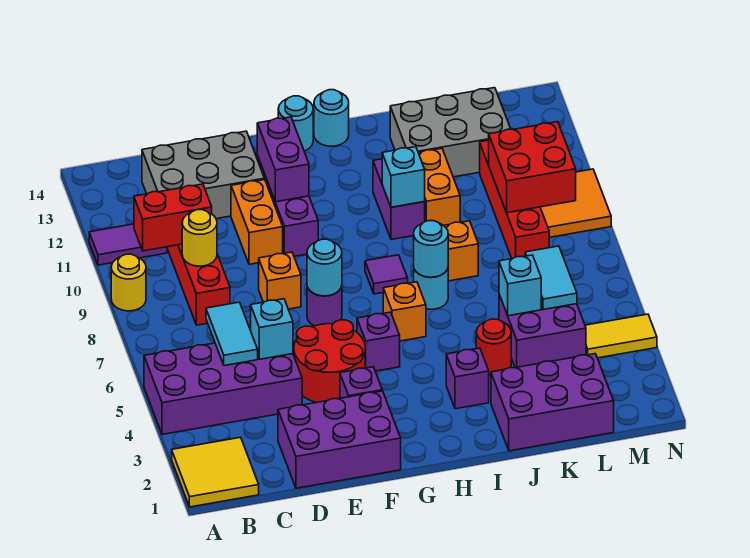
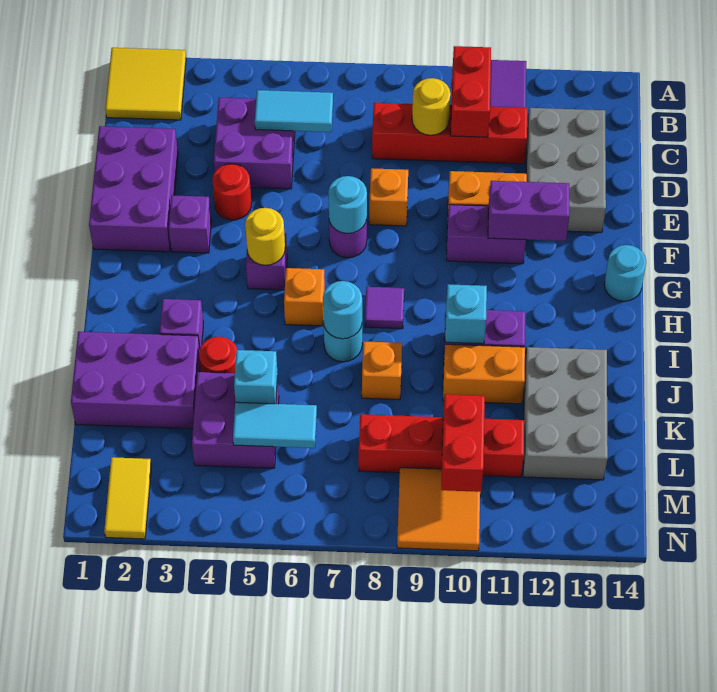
purple 2x4 brick [144,343,302,434] -> purple 2x2 brick [214,98,295,189]
yellow 1x1 round brick [111,254,146,311] -> yellow 1x1 round brick moved to [245,208,285,265]
cyan 1x1 brick [251,299,293,359] -> none
red 2x2 round brick [294,320,365,403] -> red 1x1 round brick [212,164,252,220]
cyan 1x1 round brick [314,90,349,146] -> none
purple 2x3 brick [491,354,614,451] -> purple 2x3 brick turned to [71,332,200,429]
red 2x2 brick [489,122,576,213] -> red 1x2 brick [441,394,485,492]
yellow 1x2 tile [585,314,657,358] -> yellow 1x2 tile moved to [104,457,151,539]

